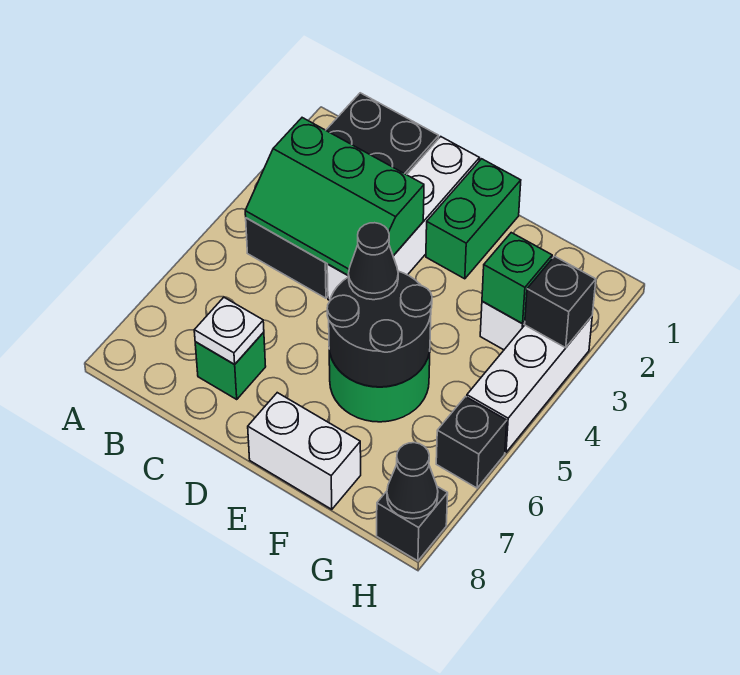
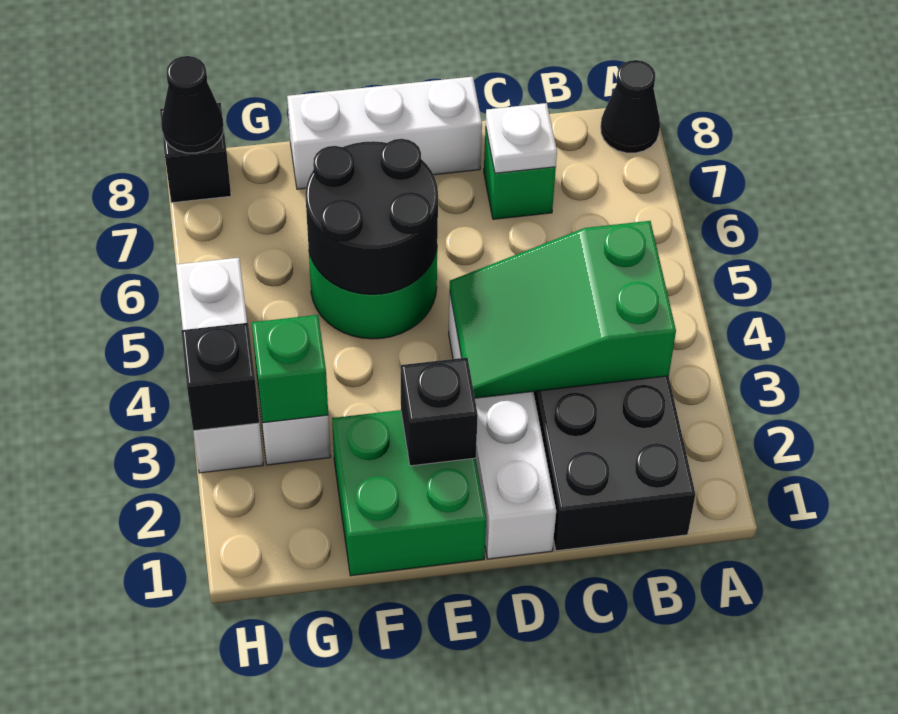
green 2x3 slope [245,118,424,276] -> green 2x3 slope turned to [450,221,676,398]
green 1x2 brick [426,159,521,279] -> green 2x2 brick [332,410,486,576]
black 1x1 cone [348,223,398,300] -> black 1x1 cone moved to [601,60,660,153]
white 1x2 brick [248,393,361,509] -> white 1x3 brick [287,77,482,189]
black 1x1 brick [436,397,507,488] -> black 1x1 brick moved to [401,358,478,466]

